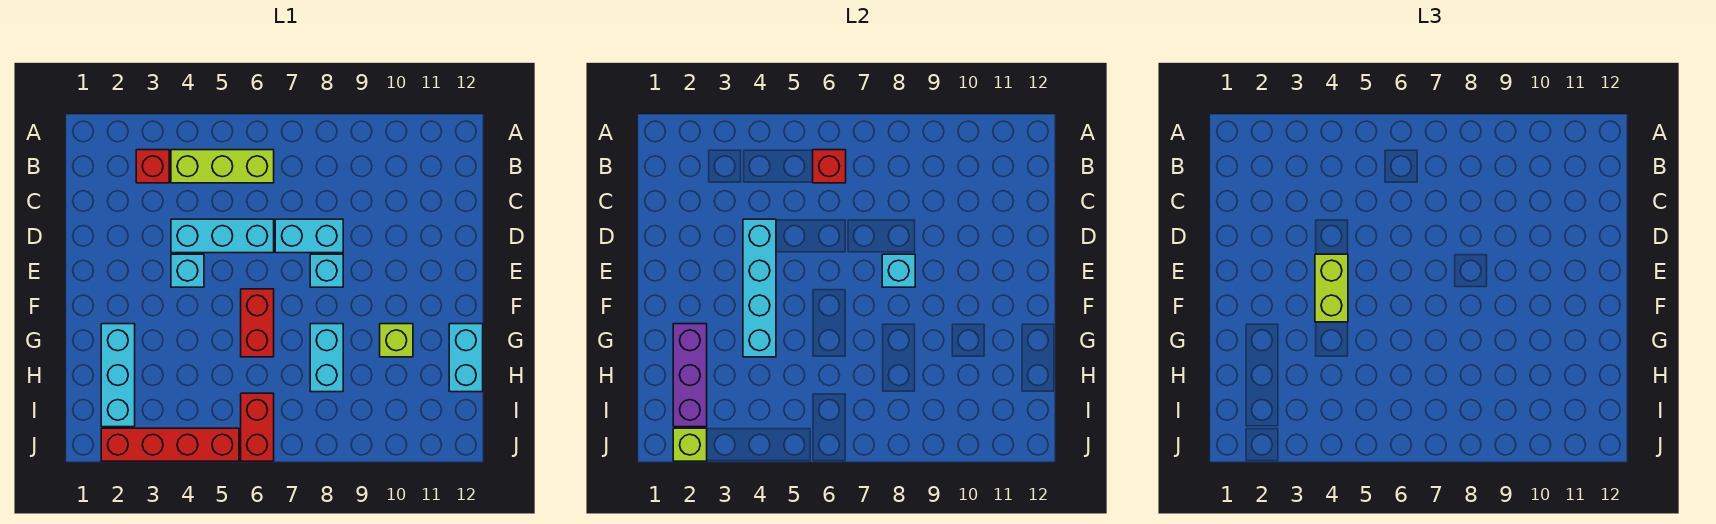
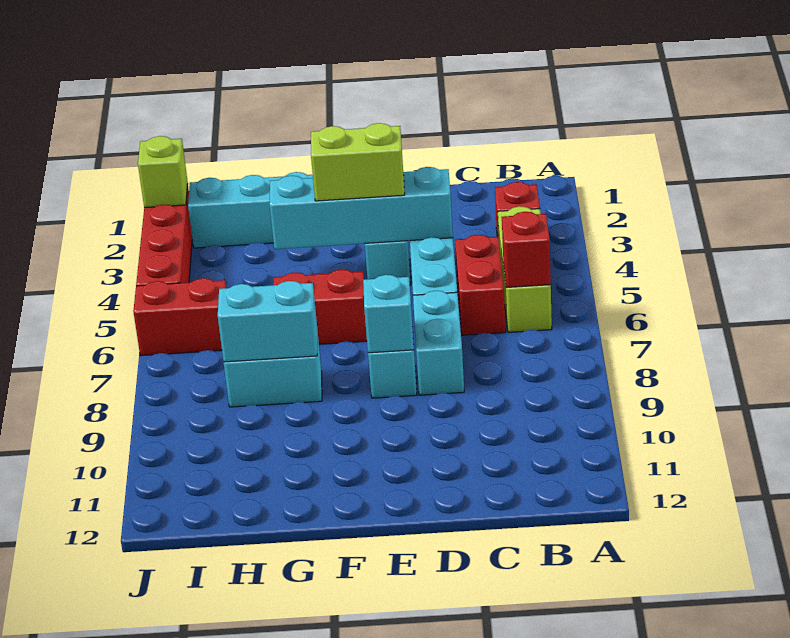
none -> red 1x2 brick [455,235,506,335]
purple 1x3 brick [673,324,707,427] -> none
lime 1x1 brick [380,324,413,357] -> none
cyan 1x2 brick [449,324,483,392] -> cyan 1x2 brick moved to [218,281,317,362]

